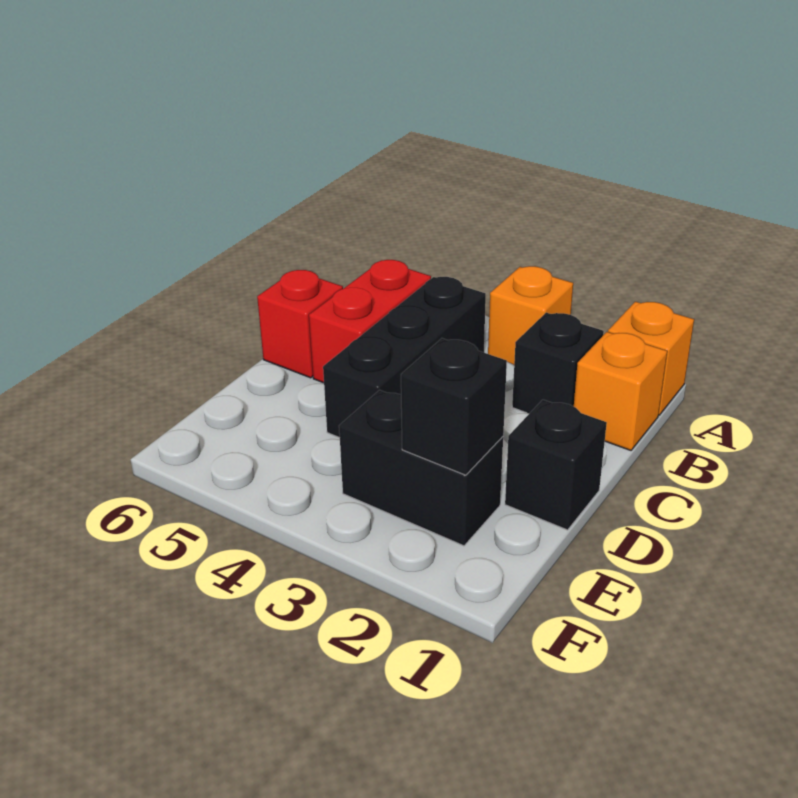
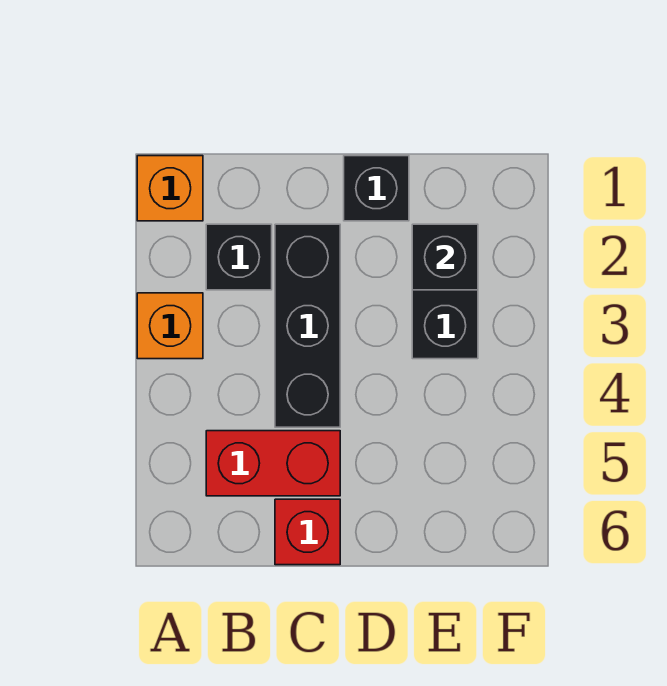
orange 1x1 brick [574,332,667,450] -> none
black 1x3 brick [323,277,486,438] -> black 1x3 brick turned to [275,224,340,427]

